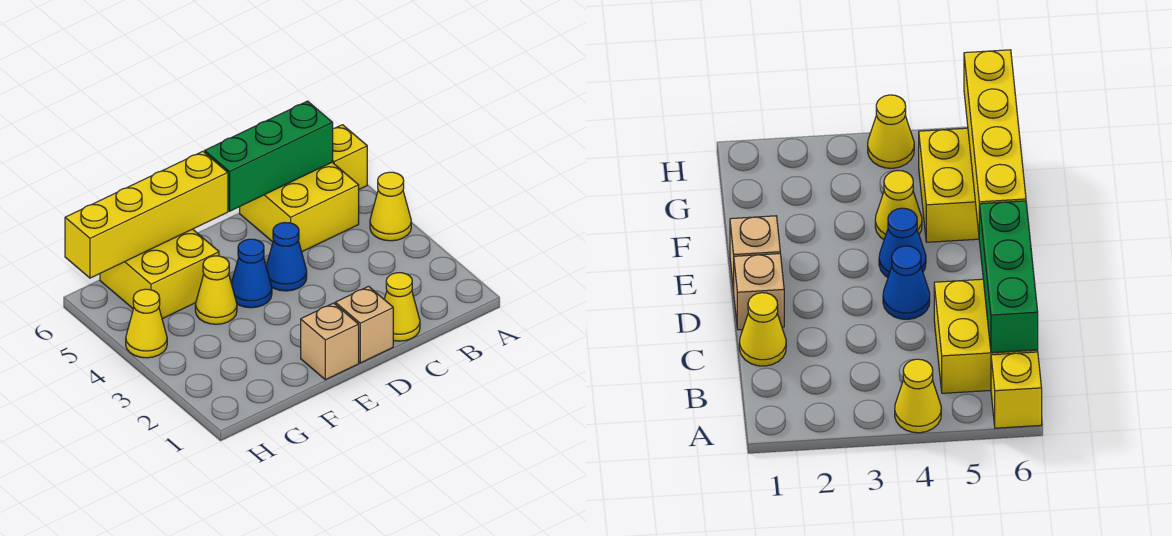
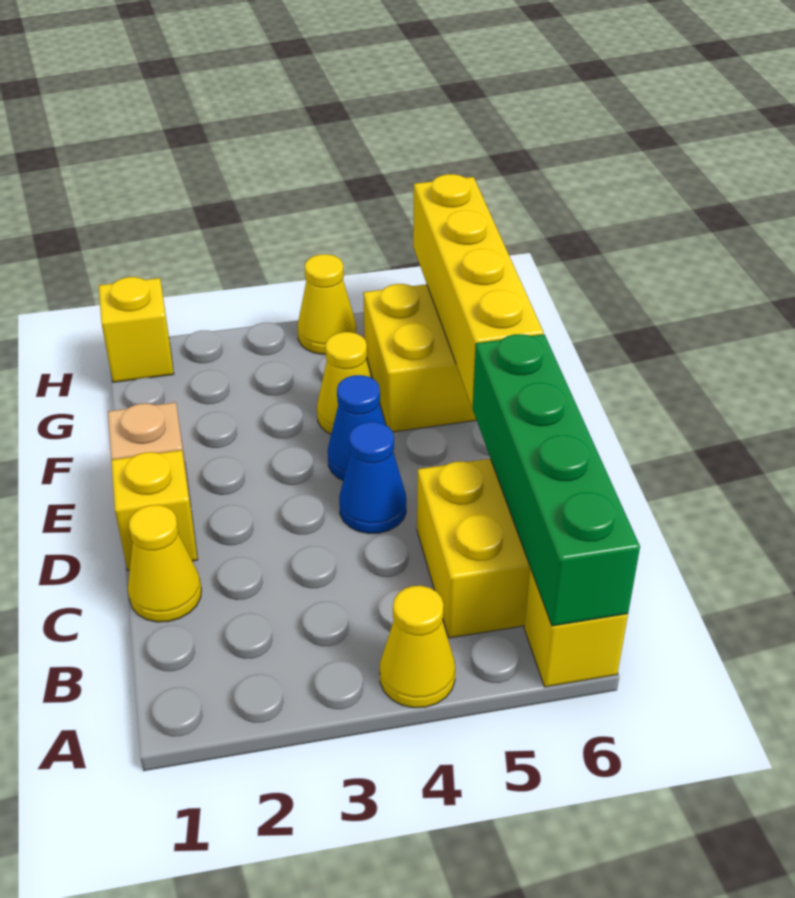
green 1x3 brick [205,101,333,211] -> green 1x4 brick [473,334,640,626]
tan 1x1 brick [335,286,393,363] -> yellow 1x1 brick [111,450,198,571]
none -> yellow 1x1 brick [99,277,174,382]

